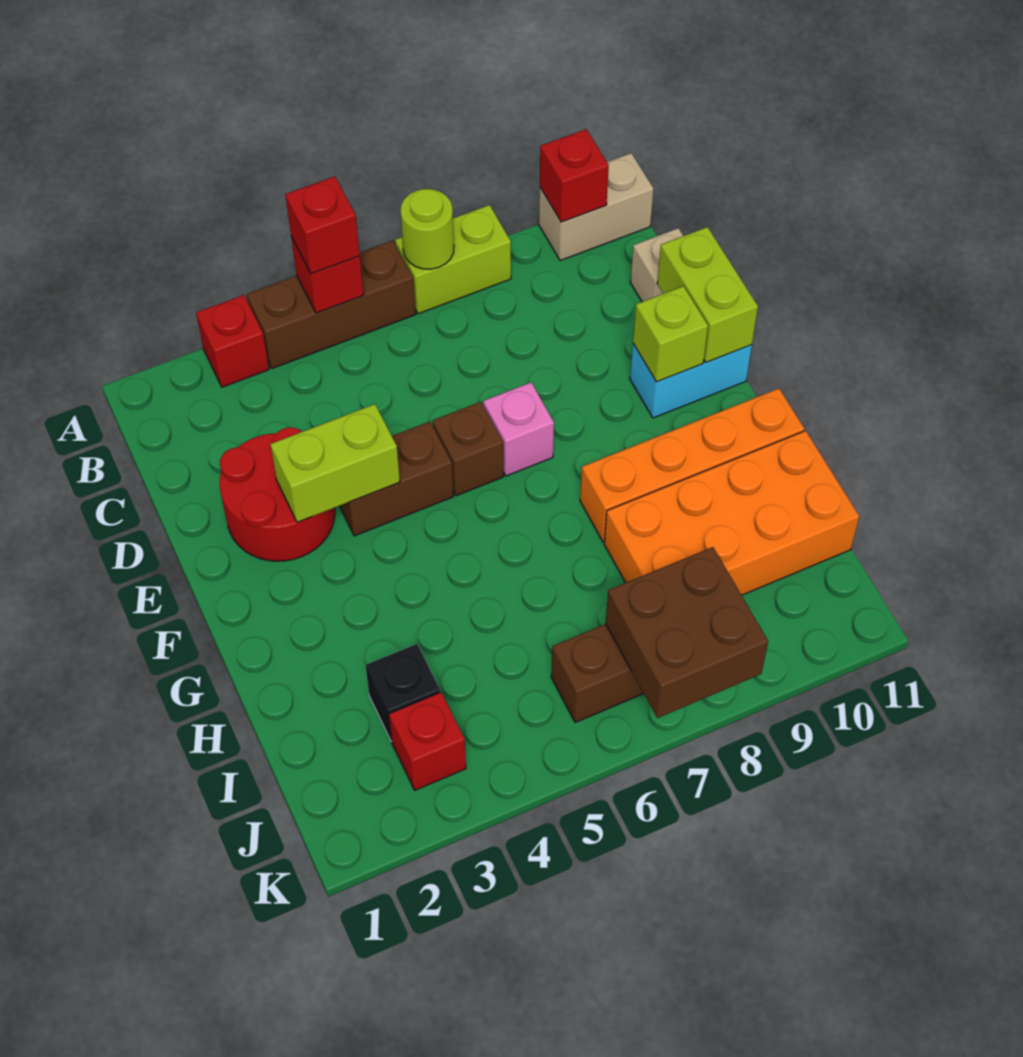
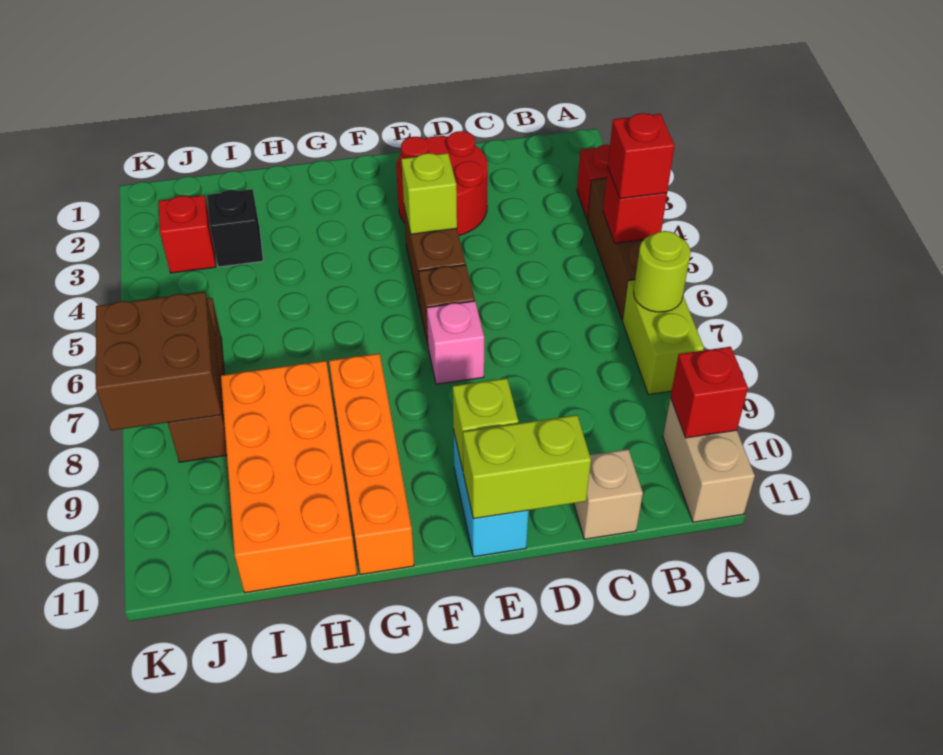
lime 1x2 brick [270,404,400,522] -> lime 1x1 brick [401,153,457,234]

